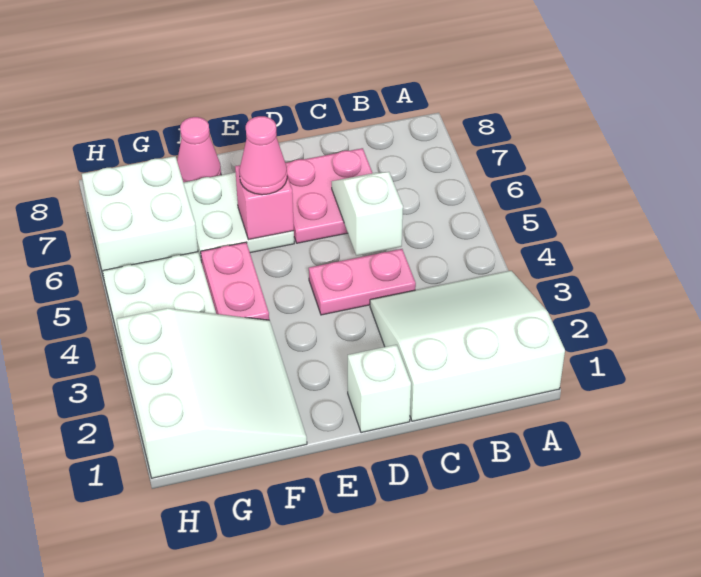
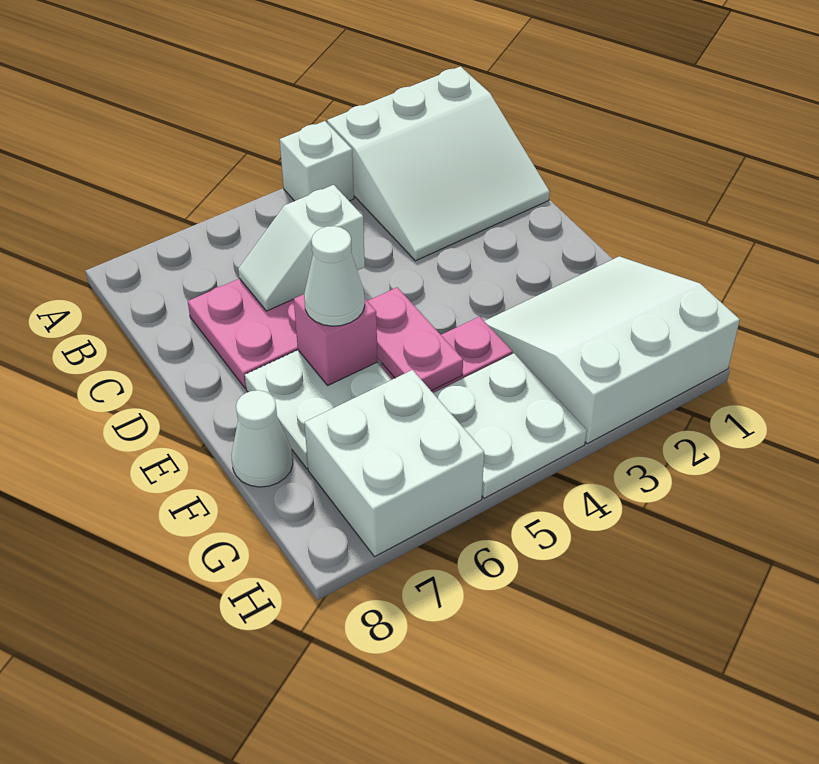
white 3x3 slope [370,271,565,421] -> white 3x3 slope turned to [327,66,550,261]
pink 1x2 plate [309,249,416,315] -> pink 1x2 plate moved to [368,287,463,391]
white 1x1 brick [348,345,411,433] -> white 1x1 brick moved to [280,121,354,201]
pink 1x1 cone [239,116,287,195] -> white 1x1 cone [304,226,365,326]
pink 1x1 cone [177,117,221,182] -> white 1x1 cone [232,390,293,487]

